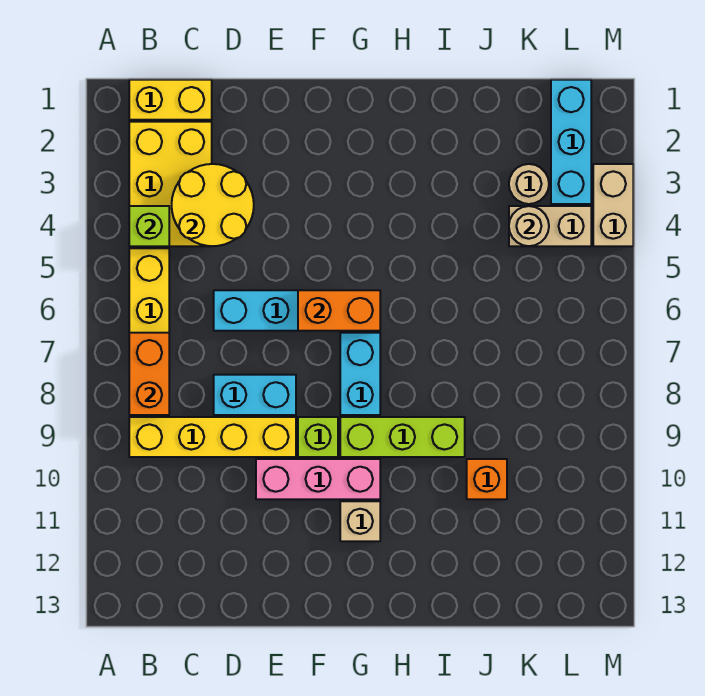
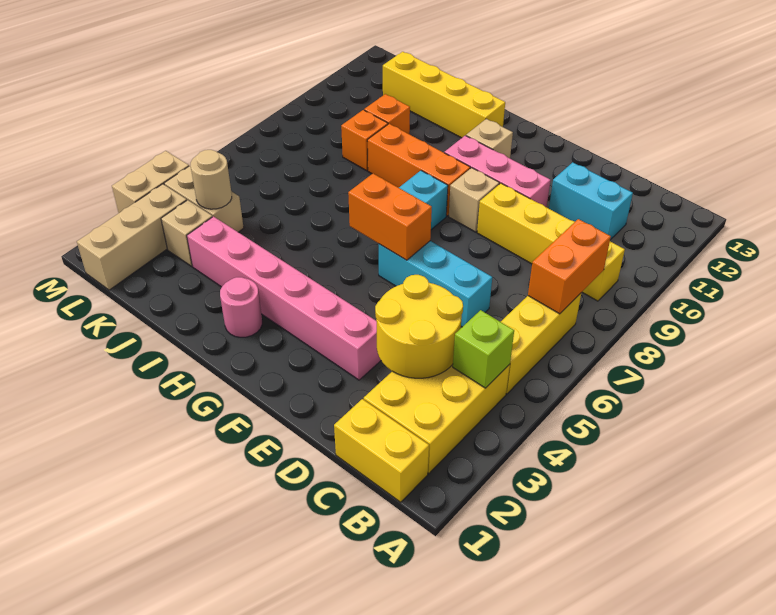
cyan 1x2 brick [214,375,296,415] -> cyan 1x2 brick moved to [549,162,633,240]
none -> pink 1x6 brick [187,216,381,380]
lime 1x1 brick [298,417,338,457] -> tan 1x1 brick [449,168,499,232]
lime 1x3 brick [340,417,465,457] -> orange 1x3 brick [367,124,470,216]
none -> pink 1x1 round brick [220,277,262,337]
none -> yellow 1x4 brick [383,52,505,138]
none -> orange 1x1 brick [341,110,388,170]
tan 1x1 round brick [509,164,549,204] -> tan 1x1 brick [161,200,212,266]
cyan 1x3 brick [551,80,591,204] -> tan 1x3 brick [77,184,187,290]

